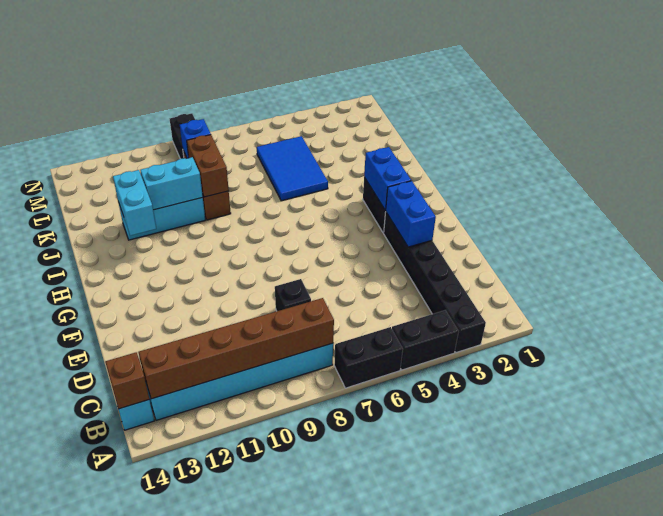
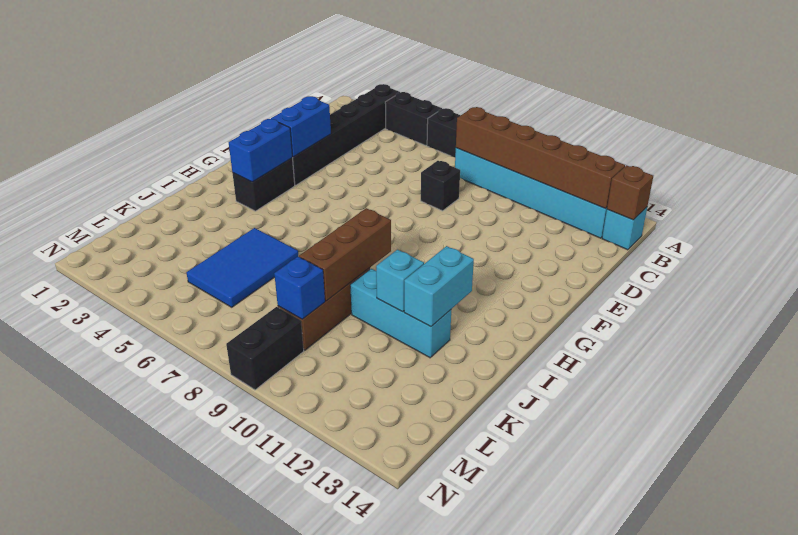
brown 1x2 brick [187,135,229,197] -> brown 1x3 brick [299,208,391,301]
cyan 1x2 brick [141,157,203,210] -> cyan 1x1 brick [376,250,424,312]

